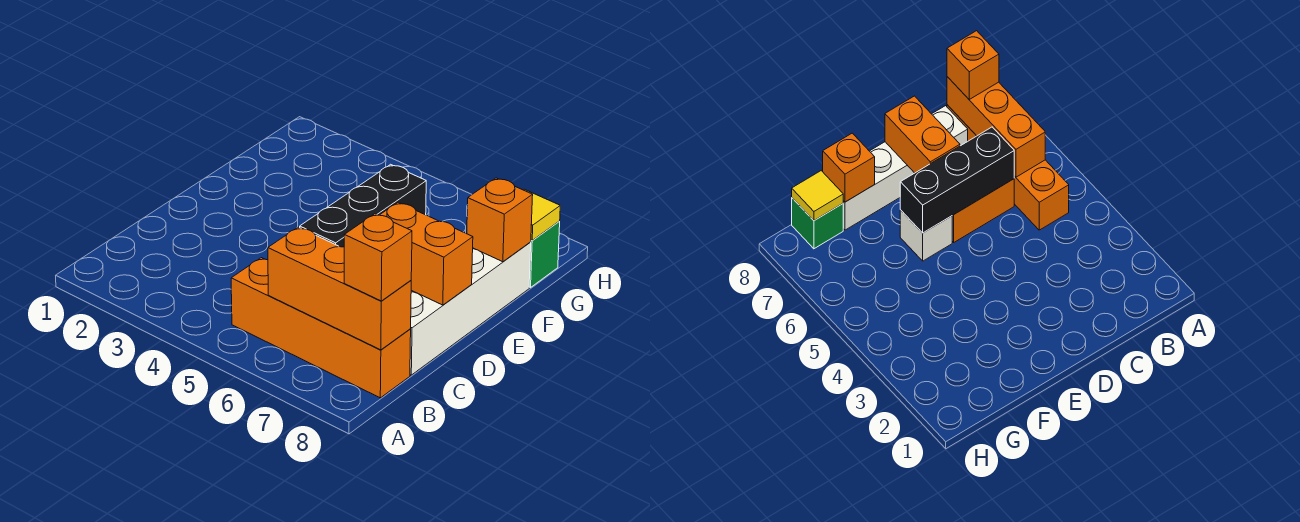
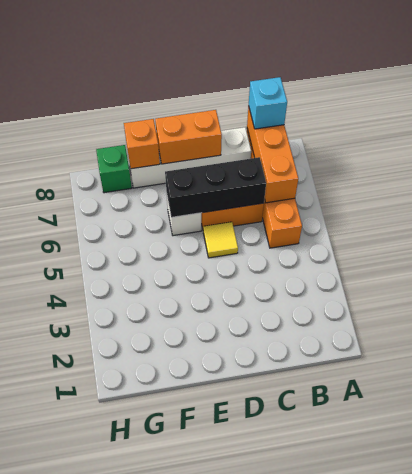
orange 1x1 brick [344,214,412,301] -> cyan 1x1 brick [249,77,287,129]
orange 1x2 brick [380,202,473,305] -> orange 1x2 brick turned to [155,110,222,164]
yellow 1x1 tile [524,189,560,240] -> yellow 1x1 tile moved to [203,222,238,258]

